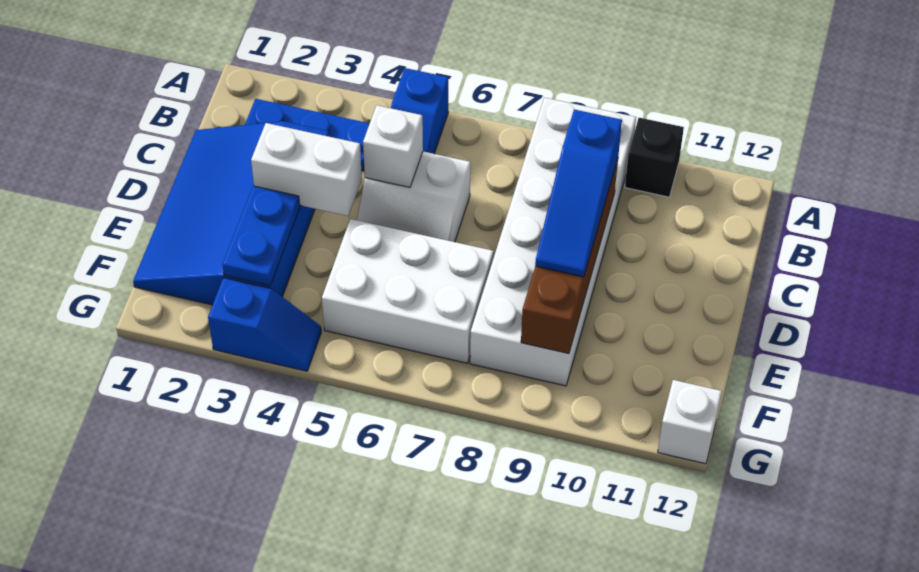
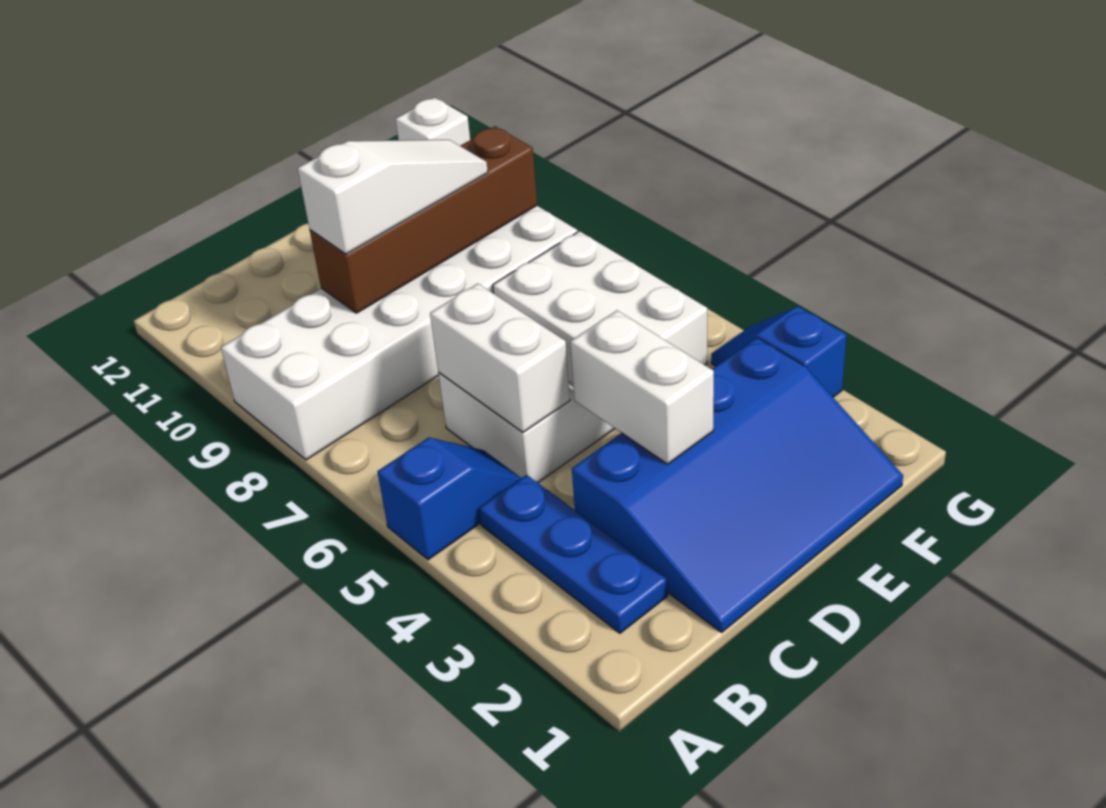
black 1x1 brick [625,118,684,197] -> none
white 1x1 brick [363,105,423,187] -> white 1x2 brick [430,284,570,432]
blue 1x3 slope [535,110,622,277] -> white 1x3 slope [298,140,488,254]
blue 1x2 plate [222,186,300,286] -> none

